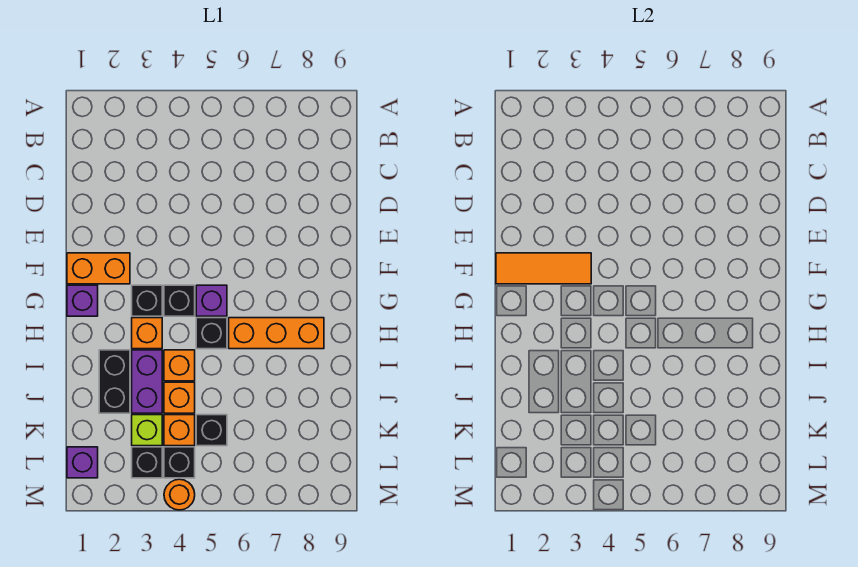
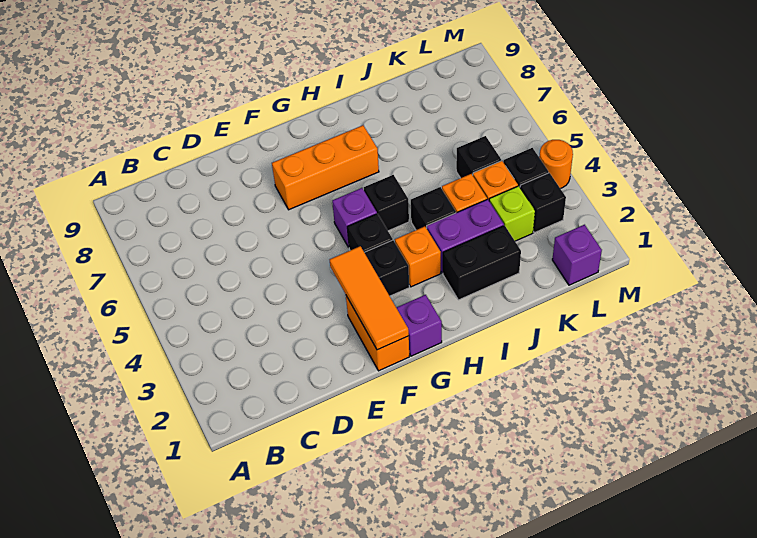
orange 1x3 brick [229,318,324,349] -> orange 1x3 brick turned to [272,125,379,210]
orange 1x1 brick [164,350,195,381] -> black 1x1 brick [411,187,456,230]

